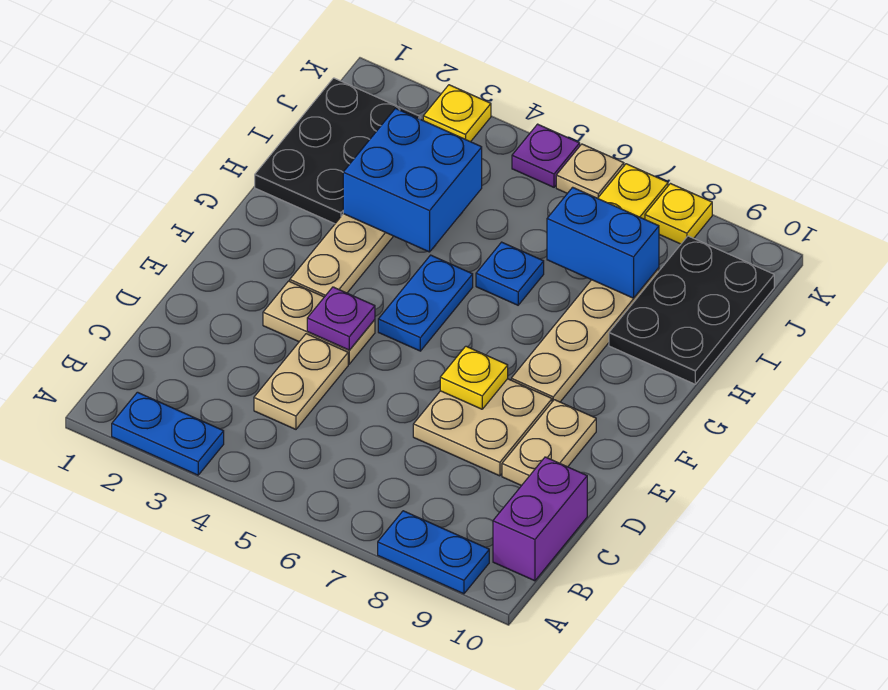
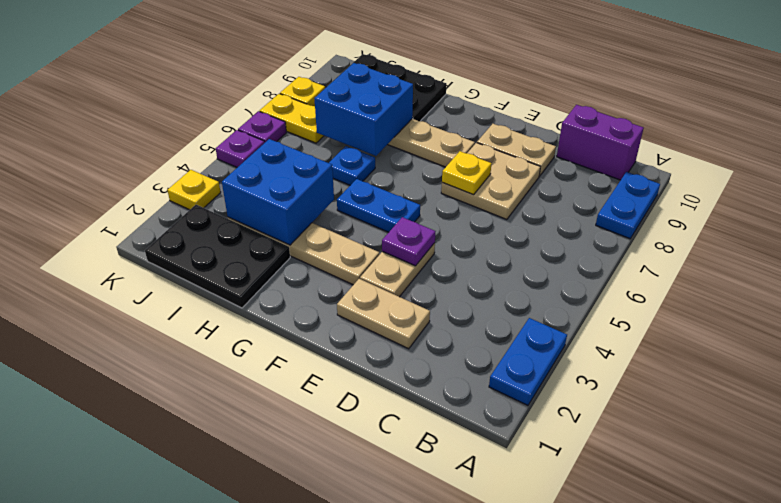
tan 1x2 plate [254,334,348,429] -> tan 1x2 plate moved to [337,279,430,349]
blue 1x2 brick [547,187,659,298] -> blue 2x2 brick [314,63,413,156]
tan 1x1 plate [556,144,624,198] -> purple 1x1 plate [238,111,286,143]

